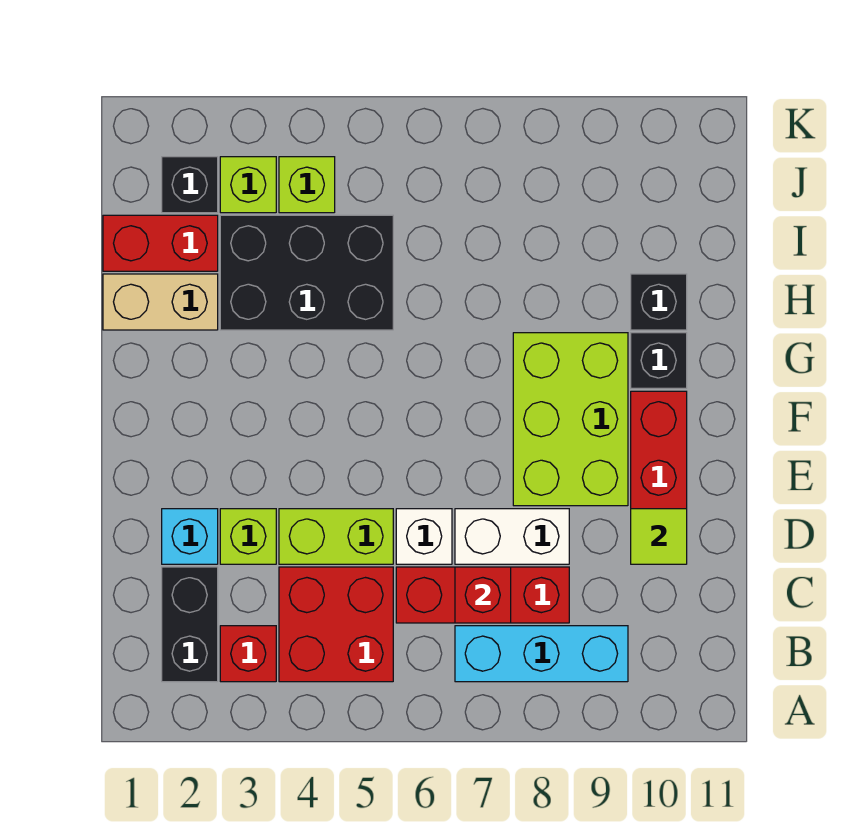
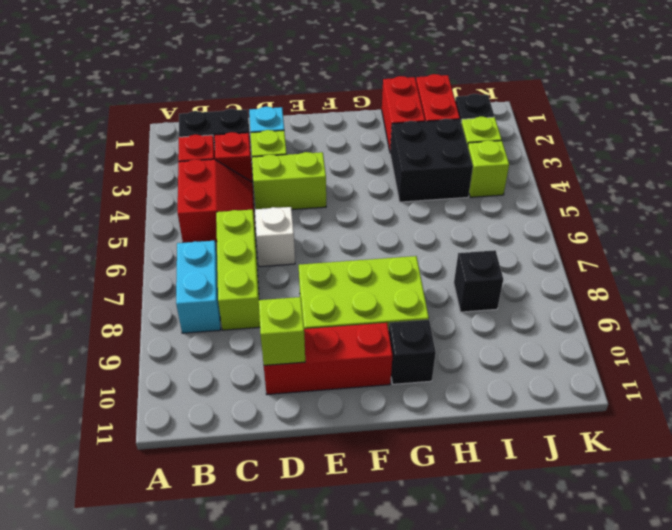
red 2x2 brick [279,567,393,682] -> red 2x2 slope [178,159,256,243]
cyan 1x3 brick [455,626,628,682] -> cyan 1x2 brick [176,241,221,333]
red 1x3 brick [396,567,569,623] -> lime 1x3 brick [216,209,260,330]
red 1x1 brick [455,567,511,623] -> red 1x1 brick moved to [215,132,253,182]
lime 1x2 brick [279,509,393,564] -> lime 1x2 brick turned to [252,152,326,210]
white 1x2 brick [455,509,569,564] -> none
lime 1x1 tile [631,509,687,564] -> lime 1x1 brick [259,297,305,365]
tan 1x2 brick [103,274,218,330] -> red 1x2 brick [382,76,425,151]
black 2x3 brick [220,215,393,330] -> black 2x2 brick [390,119,473,202]
black 1x1 brick [631,274,687,330] -> black 1x1 brick moved to [454,250,503,312]

